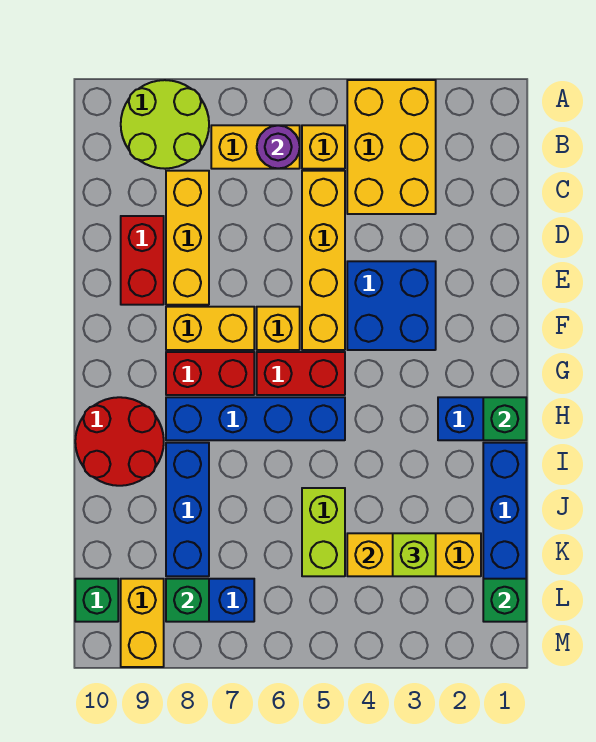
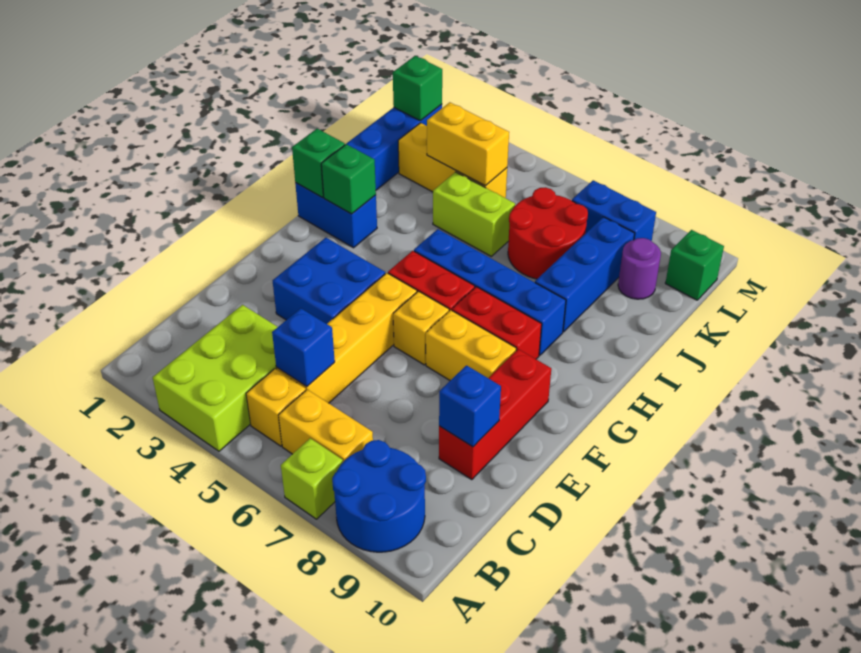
yellow 2x3 brick [347,80,436,214] -> lime 2x3 brick [153,305,277,451]
lime 2x2 round brick [121,80,209,169] -> blue 2x2 round brick [332,440,426,552]
purple 1x1 round brick [257,125,300,169] -> purple 1x1 round brick moved to [618,238,661,299]
none -> blue 1x1 brick [272,308,335,387]
yellow 1x3 brick [166,171,209,305] -> none
red 1x2 brick [121,216,164,305] -> red 1x3 brick [439,349,551,480]
none -> blue 1x1 brick [439,366,501,447]
red 2x2 round brick [75,397,164,486] -> red 2x2 round brick moved to [508,187,588,279]
lime 1x2 brick [302,488,345,576] -> lime 1x2 brick turned to [433,172,515,256]
lime 1x1 brick [393,533,436,576] -> lime 1x1 brick moved to [281,438,343,519]
green 1x1 brick [166,579,209,622] -> green 1x1 brick moved to [321,144,376,214]
yellow 1x2 brick [121,579,164,667] -> none

